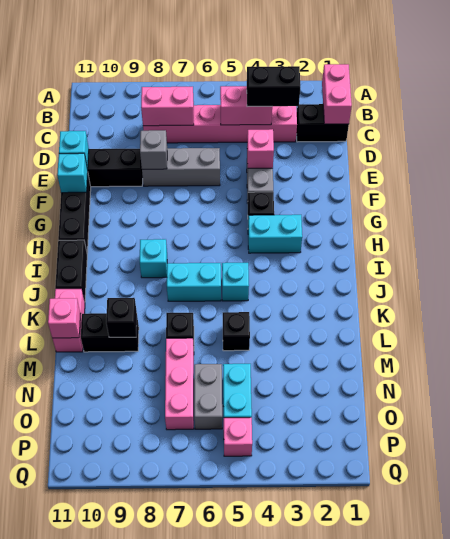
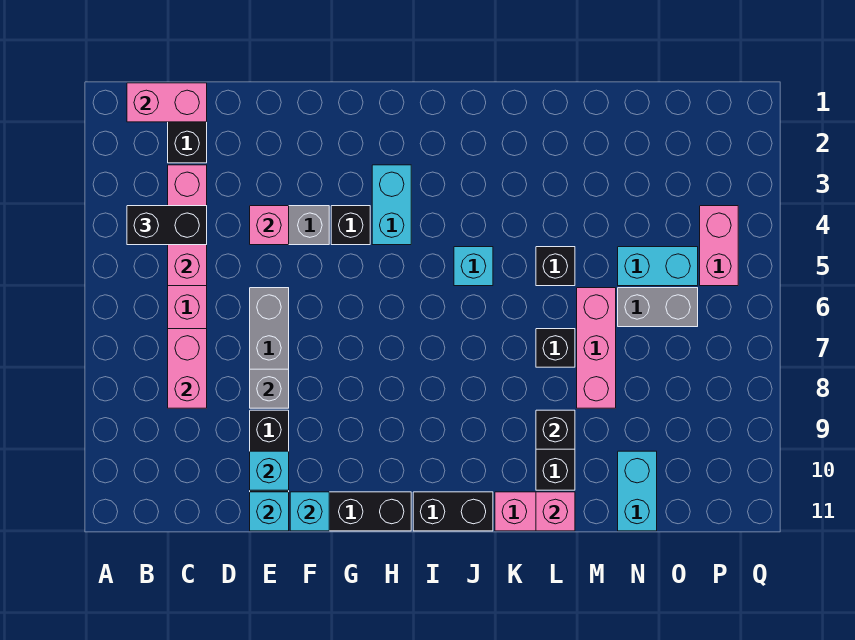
black 1x2 brick [247,66,300,107] -> black 1x2 brick turned to [127,206,207,245]
cyan 1x1 brick [140,239,167,278] -> cyan 1x1 brick moved to [250,451,289,490]
cyan 1x2 brick [167,263,221,301] -> cyan 1x2 brick moved to [618,451,657,531]
pink 1x3 brick [165,338,194,430] -> pink 1x3 brick turned to [577,288,616,408]
pink 1x1 brick [224,418,252,456] -> pink 1x2 brick [700,206,738,286]

